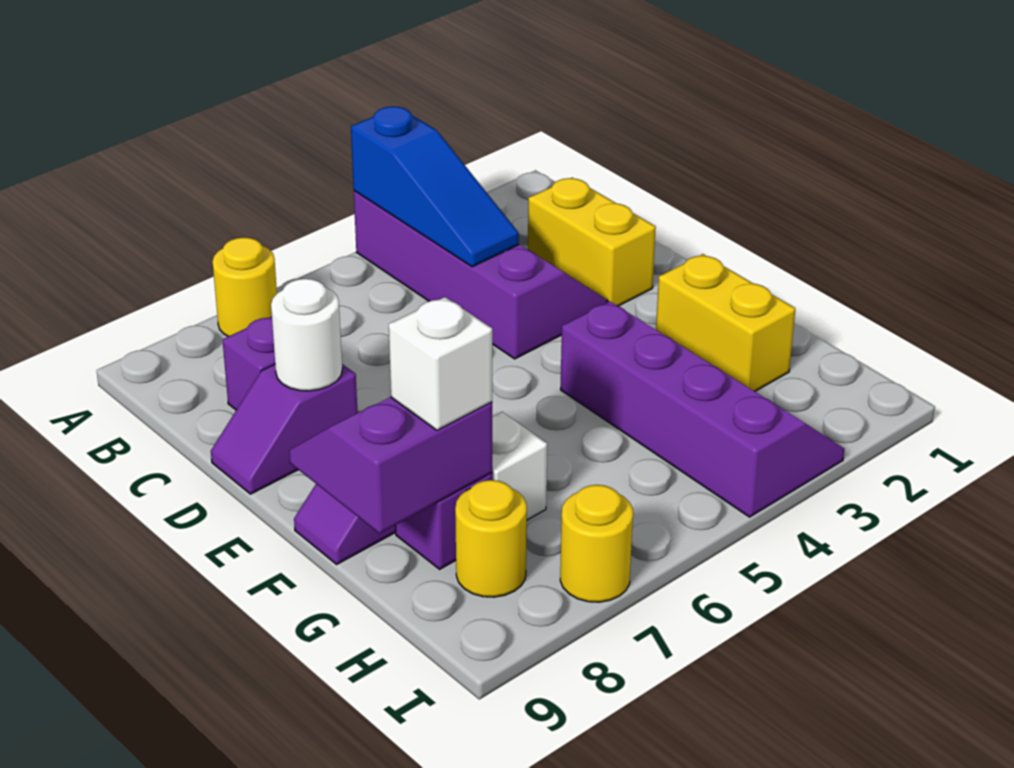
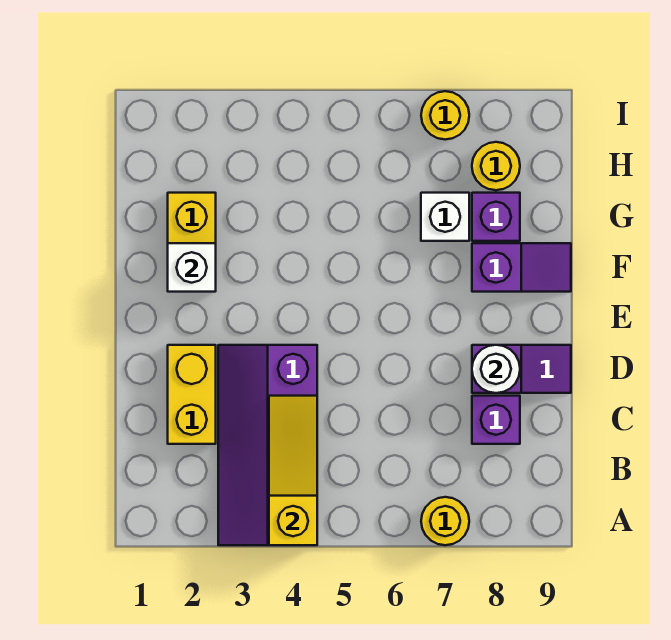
blue 1x3 slope [351,107,519,267] -> yellow 1x3 slope [269,396,317,545]
purple 2x4 slope [561,301,844,517] -> none
purple 2x2 slope [289,397,492,534] -> none
white 1x1 brick [389,297,492,430] -> white 1x1 brick moved to [168,243,216,292]

